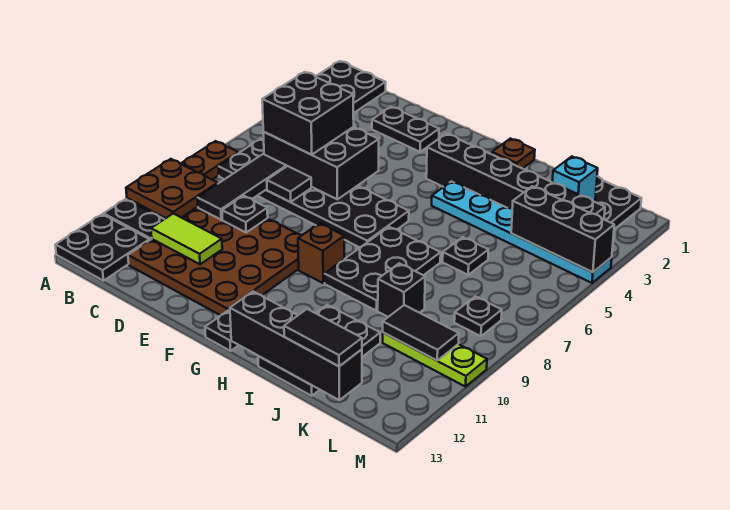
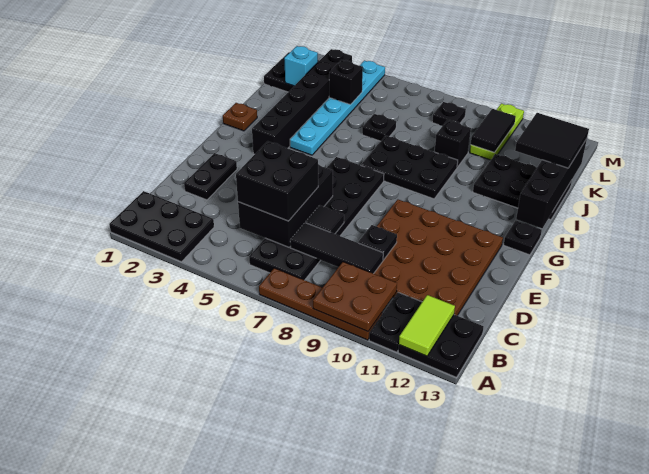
lime 1x2 tile [151,214,222,264] -> lime 1x2 tile moved to [399,295,455,356]
brown 1x1 brick [298,223,344,283] -> none
black 1x2 tile [284,309,362,366] -> black 2x2 tile [515,113,589,168]
black 1x3 brick [511,186,614,272] -> black 1x1 brick [329,60,363,105]

